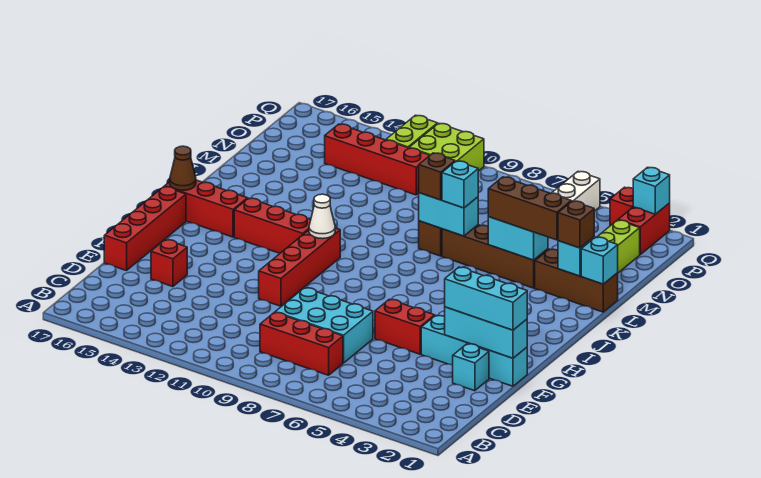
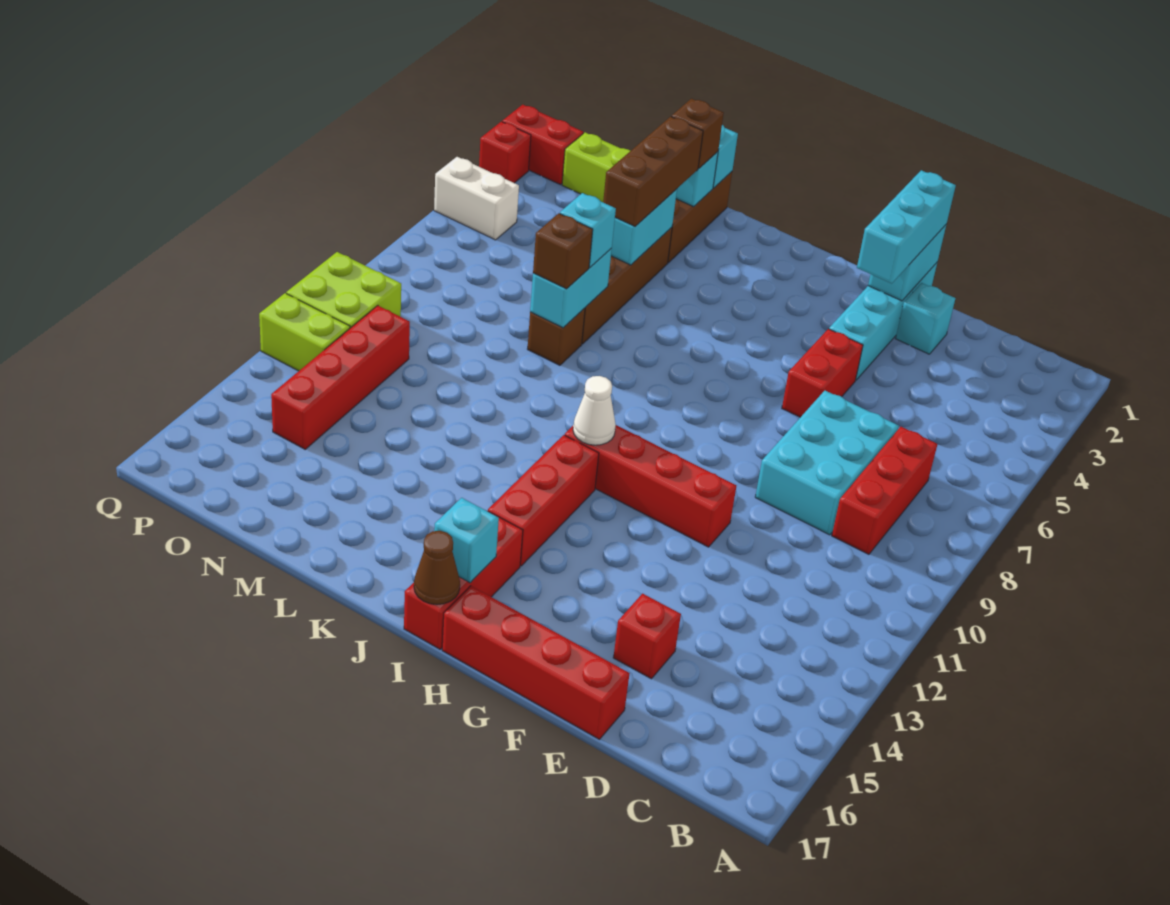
cyan 1x3 brick [445,307,527,358] -> cyan 1x2 brick [868,225,946,301]
cyan 1x1 brick [633,167,670,214] -> cyan 1x1 brick moved to [434,498,499,583]

